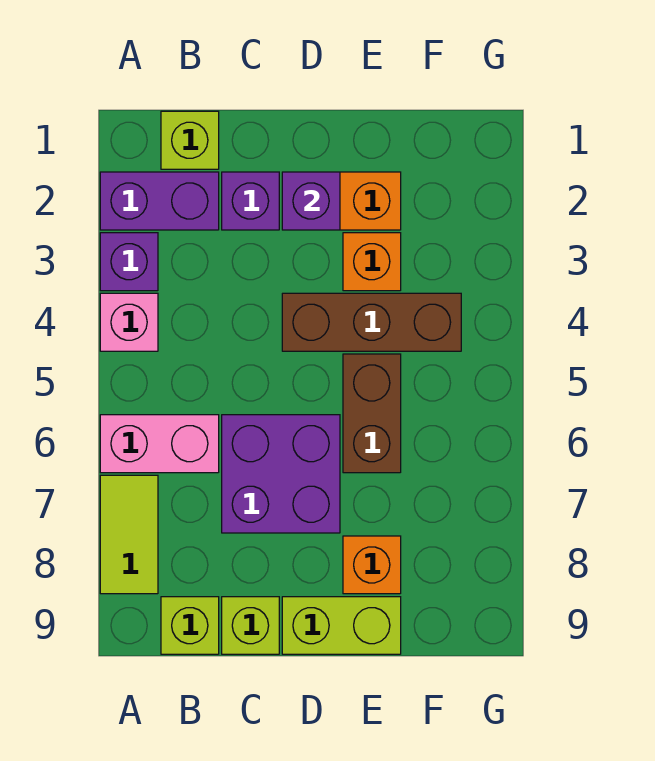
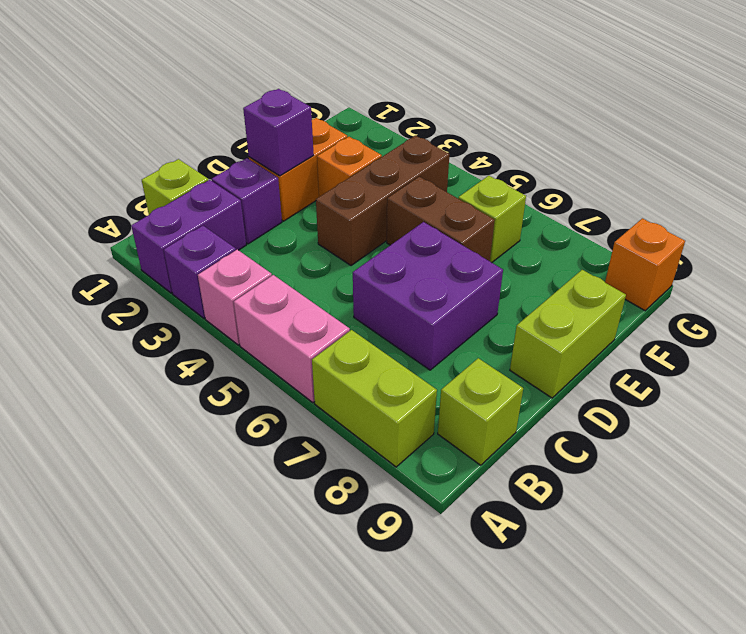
pink 1x2 brick [100,415,219,473] -> pink 1x2 brick turned to [234,275,350,403]
lime 1x2 tile [100,475,158,594] -> lime 1x2 brick [312,330,437,467]
lime 1x1 brick [222,597,279,654] -> lime 1x1 brick moved to [458,176,526,263]
orange 1x1 brick [343,536,401,594] -> orange 1x1 brick moved to [605,218,685,311]

